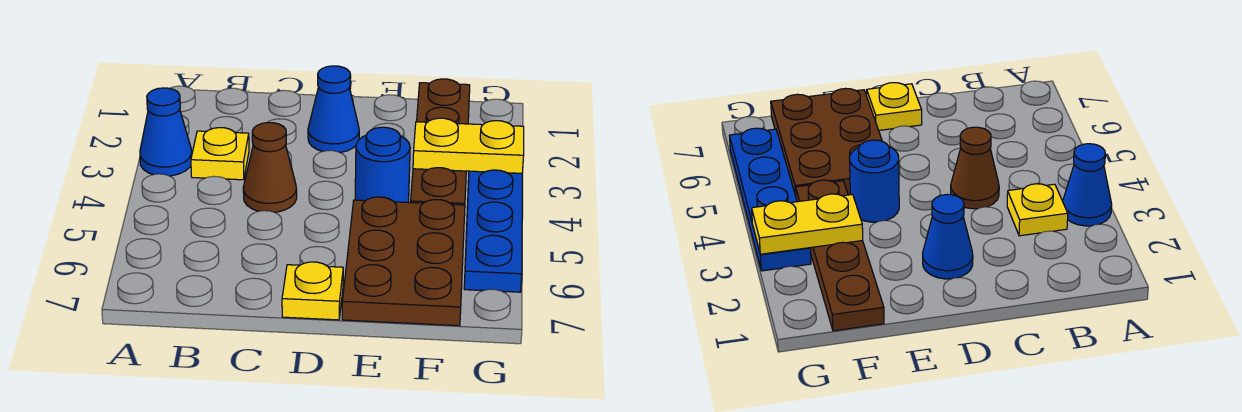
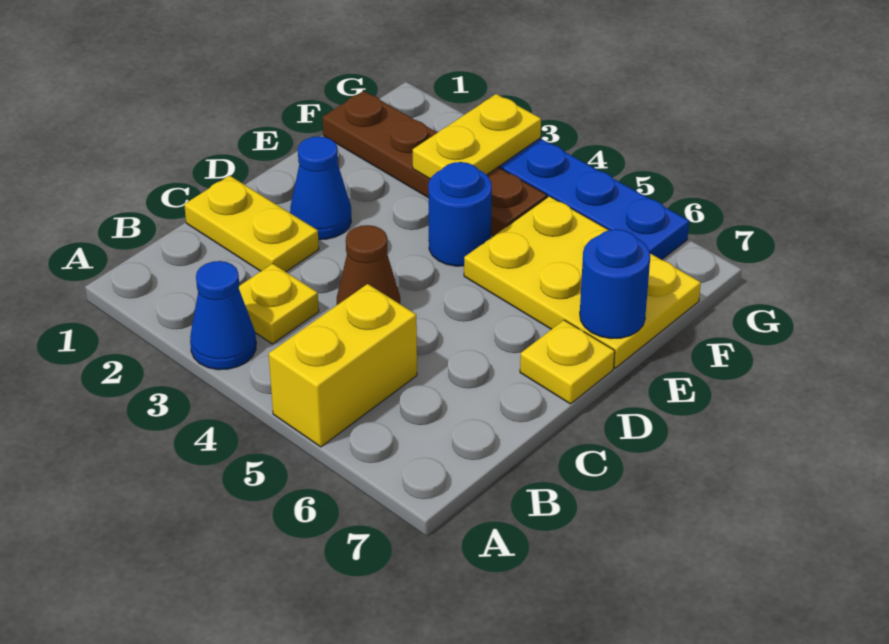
none -> yellow 1x2 brick [269,284,417,447]
none -> yellow 1x2 plate [184,176,319,272]
brown 2x3 plate [342,197,465,326] -> yellow 2x3 plate [464,196,701,368]
none -> blue 1x1 round brick [580,229,650,339]

